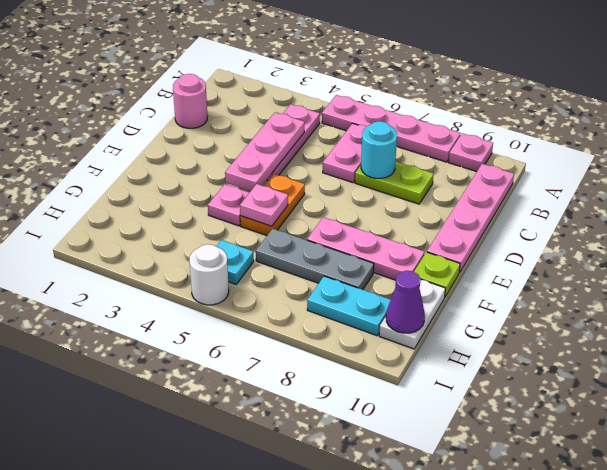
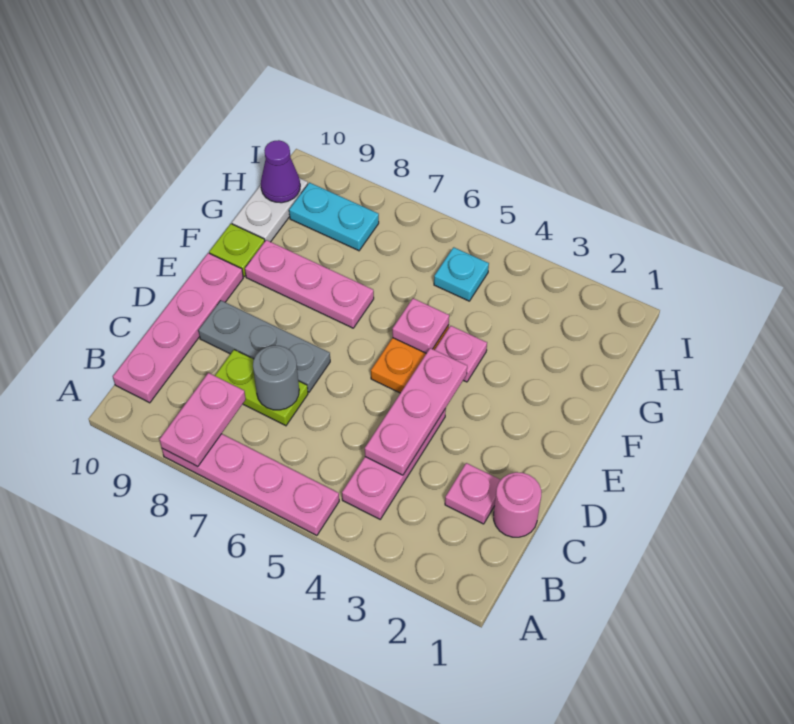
pink 1x1 plate [449,133,493,172] -> pink 1x1 plate moved to [445,463,500,524]
pink 1x2 plate [323,123,367,183] -> pink 1x2 plate moved to [160,373,246,467]
cyan 1x1 round brick [361,121,397,178] -> grey 1x1 round brick [253,346,299,410]
grey 1x3 plate [256,229,374,290] -> grey 1x3 plate moved to [198,301,330,392]
white 1x1 round brick [189,244,229,305] -> none

